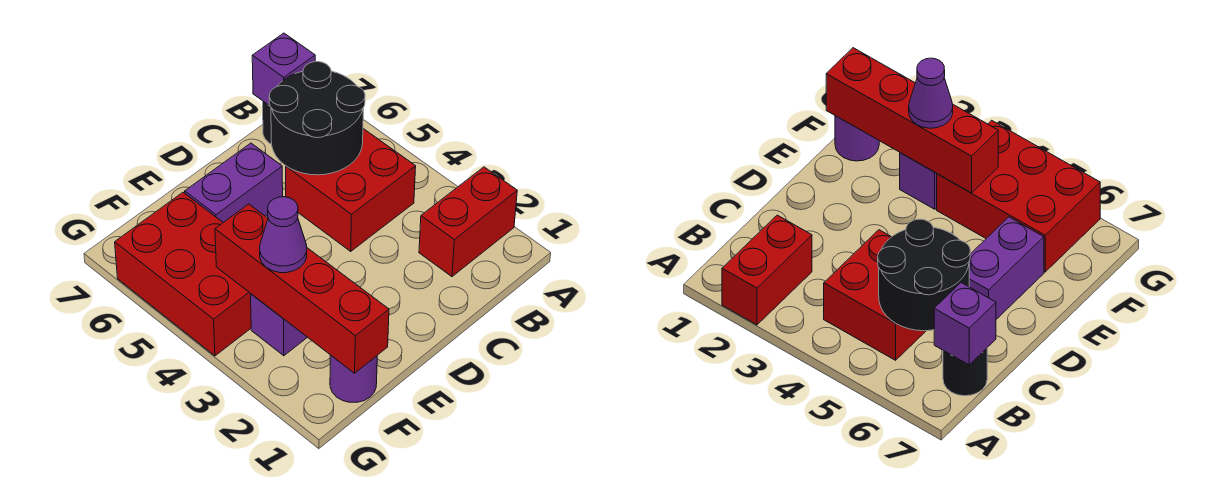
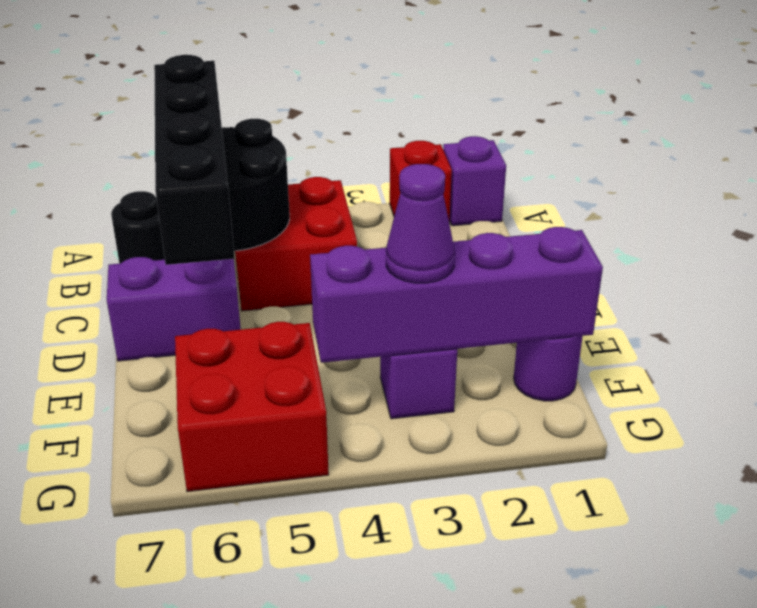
red 1x2 brick [419,167,517,277] -> red 1x1 brick [390,141,452,221]
none -> black 1x4 brick [154,55,235,265]
purple 1x1 brick [252,33,315,106] -> purple 1x1 brick moved to [443,136,506,226]
purple 1x2 brick [185,143,283,222] -> purple 1x2 brick turned to [107,257,241,361]
red 1x4 brick [215,204,389,373] -> purple 1x4 brick [310,227,603,363]
red 2x3 brick [115,192,251,356] -> red 2x2 brick [175,322,329,492]

